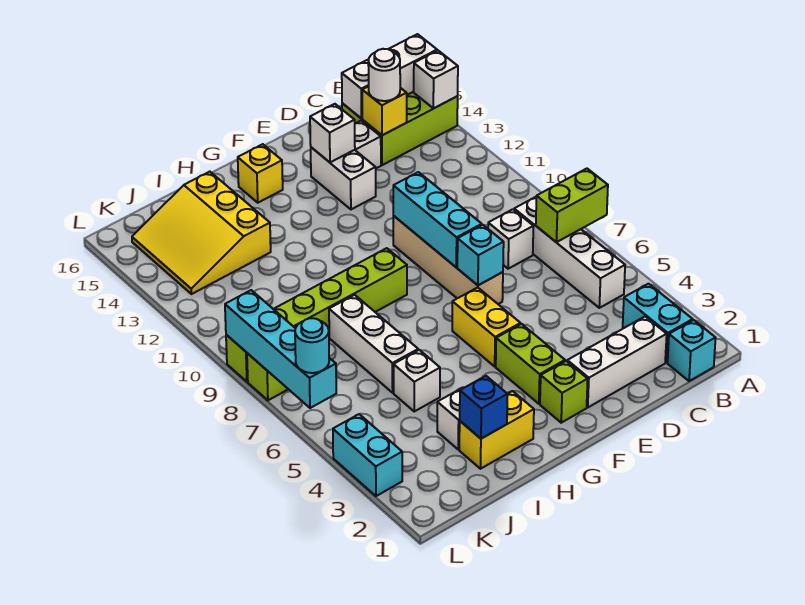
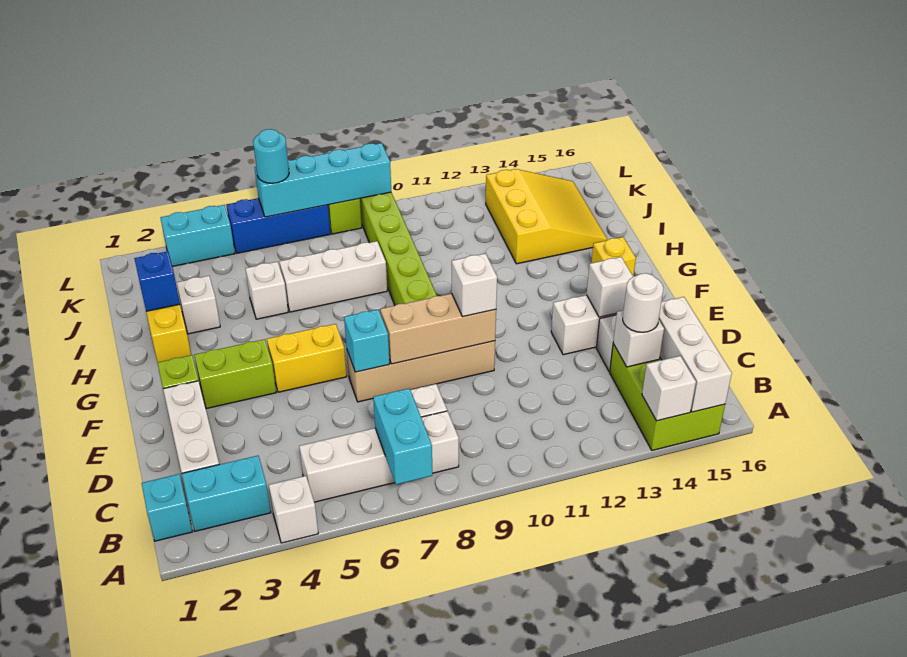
none -> white 1x1 brick [269,476,318,543]
lime 1x2 brick [536,169,608,242] -> cyan 1x2 brick [373,388,432,485]
yellow 1x1 brick [362,86,407,135] -> white 1x1 brick [613,310,664,367]
cyan 1x3 brick [393,172,482,267] -> tan 1x3 brick [380,293,496,364]
none -> white 1x1 brick [452,253,497,317]
yellow 3x3 slope [132,172,271,294] -> yellow 3x3 slope turned to [486,169,607,264]
none -> blue 1x3 brick [226,198,330,253]

